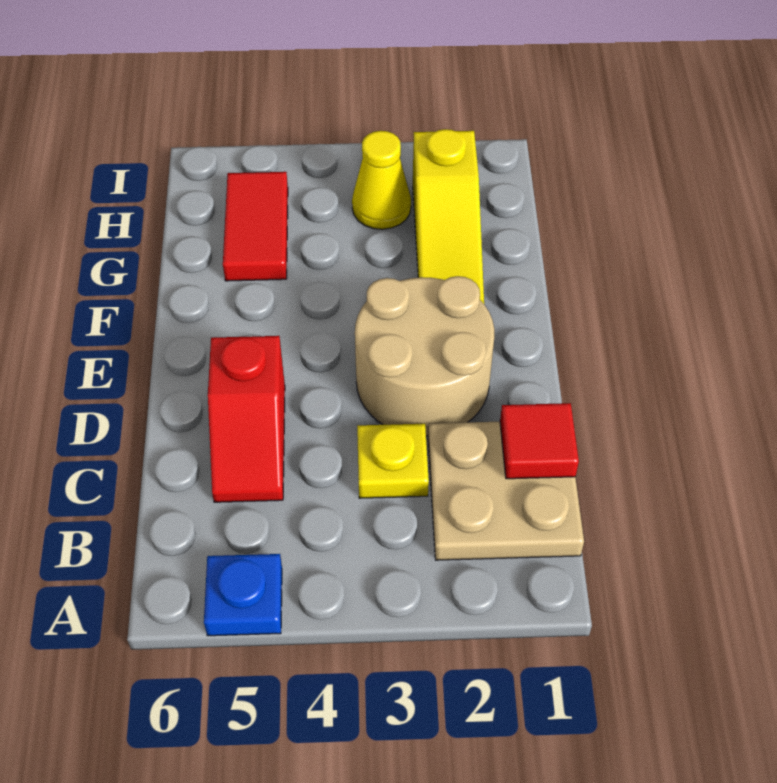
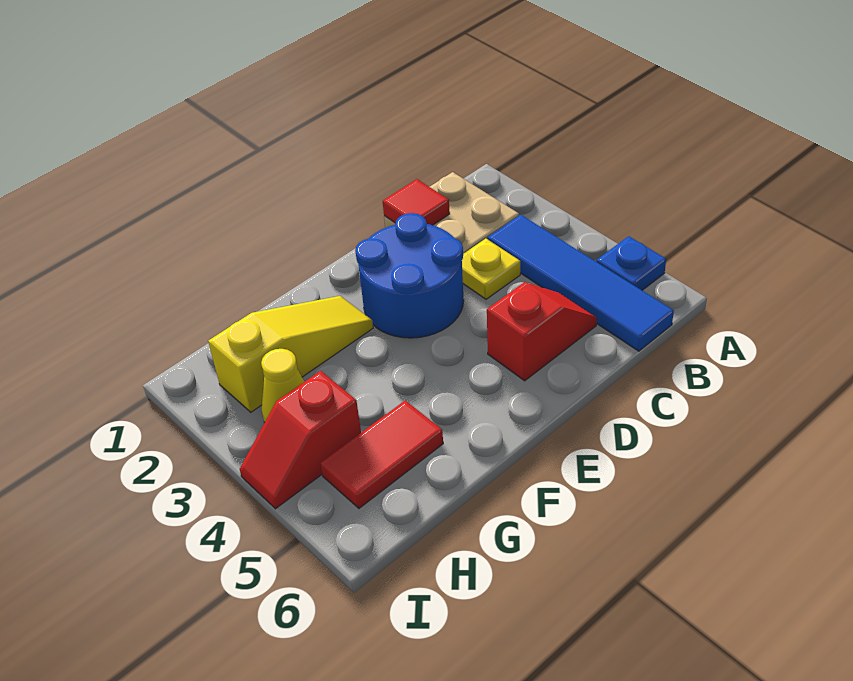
none -> blue 1x4 tile [488,215,674,351]
tan 2x2 round brick [355,276,494,436] -> blue 2x2 round brick [355,213,464,338]
none -> red 1x2 slope [240,371,361,509]

